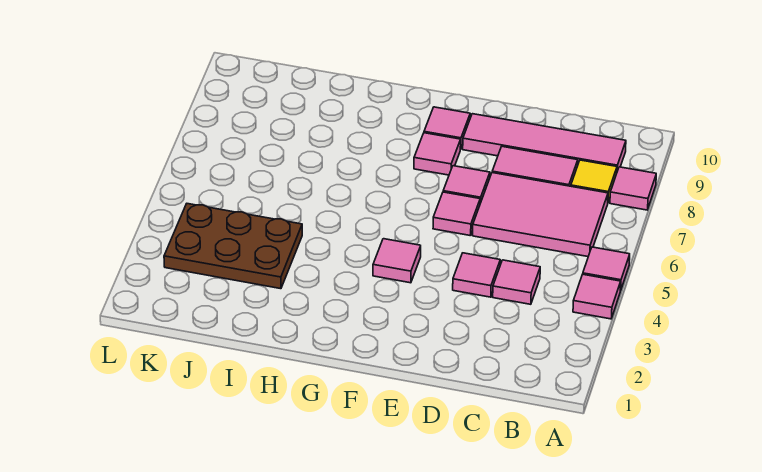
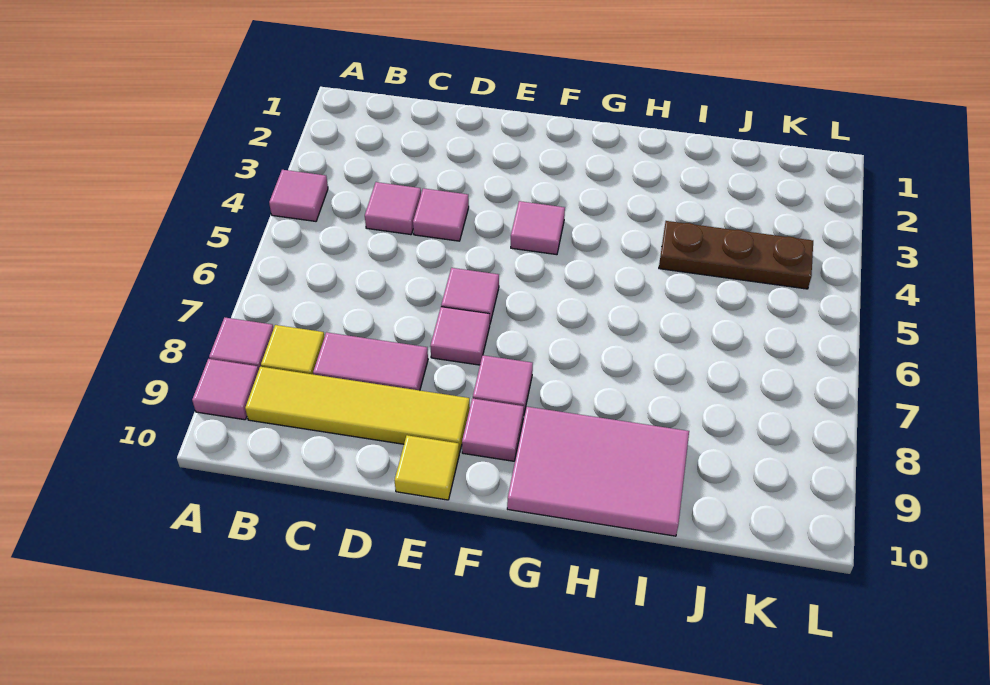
pink 1x1 tile [583,247,630,291] -> pink 1x1 tile moved to [192,359,259,420]
pink 2x3 tile [473,173,608,257] -> pink 2x3 tile moved to [507,407,689,536]
pink 1x4 tile [463,114,626,171] -> yellow 1x4 tile [245,367,470,453]
none -> yellow 1x1 tile [394,435,459,500]
brown 2x3 plate [164,204,302,289] -> brown 1x3 plate [659,221,813,289]

